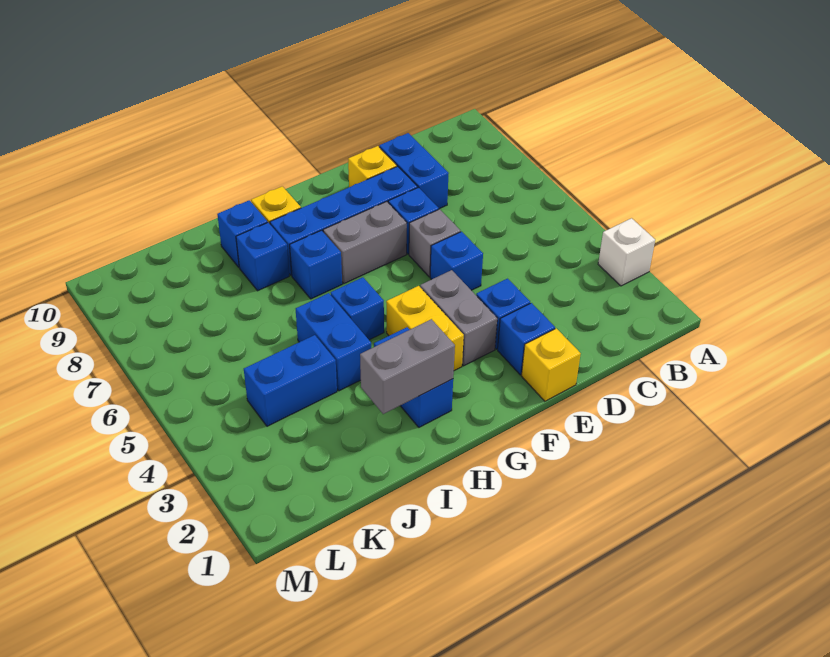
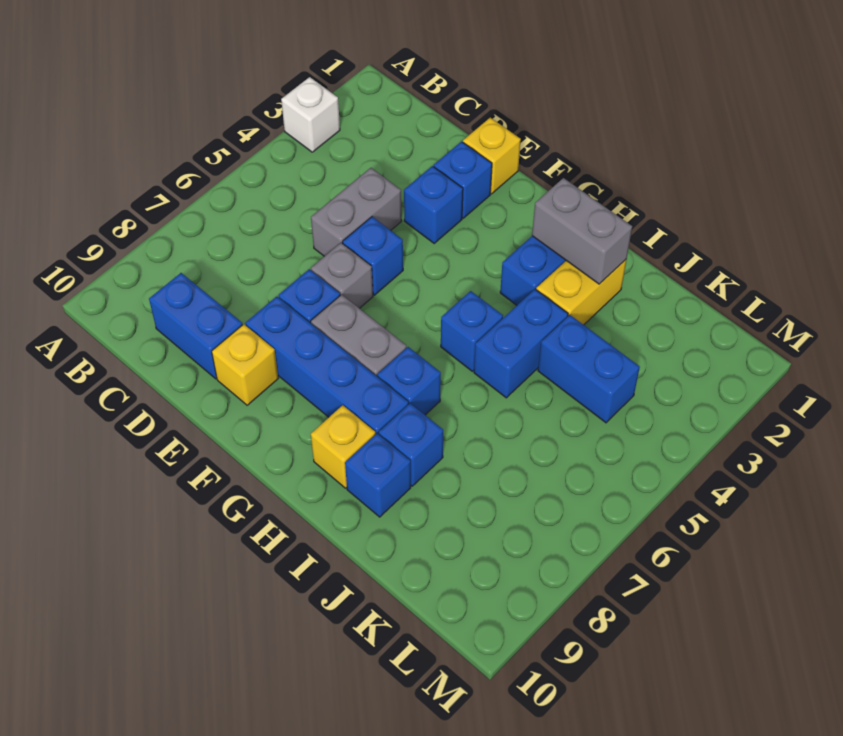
blue 1x2 brick [379,133,449,209] -> blue 1x2 brick turned to [149,273,243,379]
grey 1x2 brick [420,270,497,366] -> grey 1x2 brick moved to [311,168,402,256]
yellow 1x2 brick [386,286,464,371] -> yellow 1x2 brick moved to [536,259,627,325]

